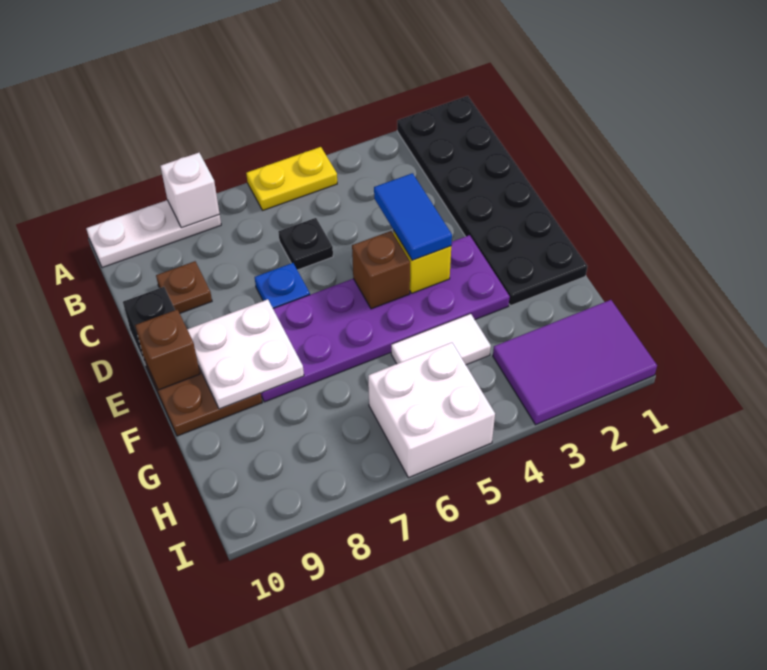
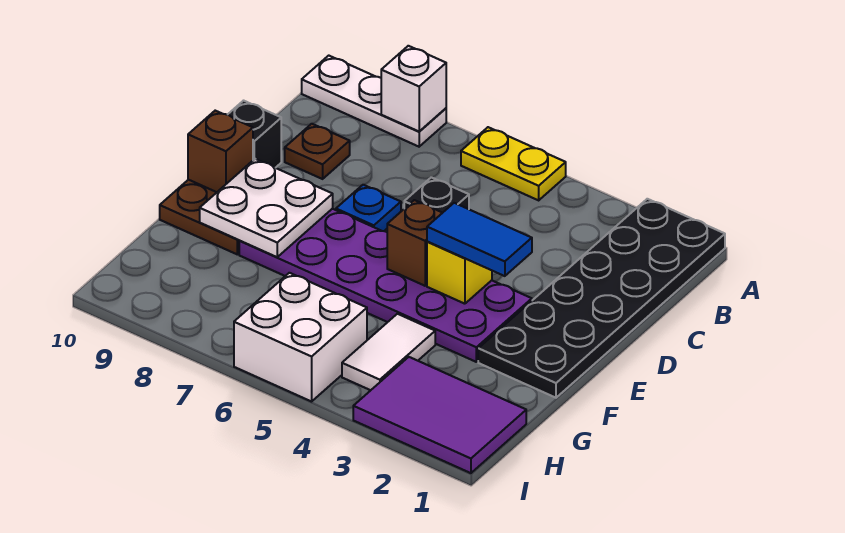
blue 1x2 tile [374,173,452,260] -> blue 1x2 tile turned to [427,203,532,276]
white 1x2 tile [391,314,491,365] -> white 1x2 tile turned to [342,314,435,390]

